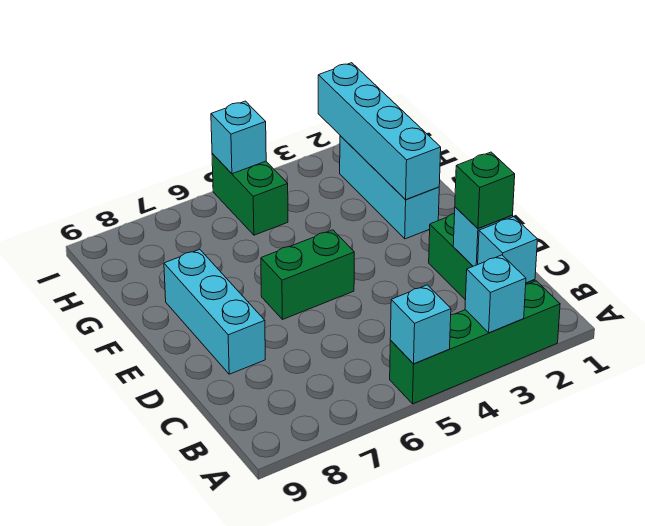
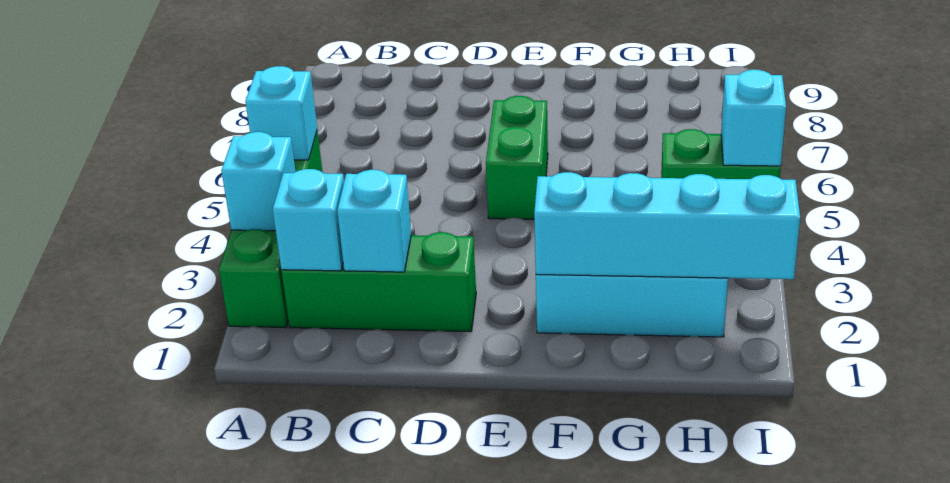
green 1x1 brick [455,152,515,228] -> none
cyan 1x3 brick [164,249,265,374] -> none

